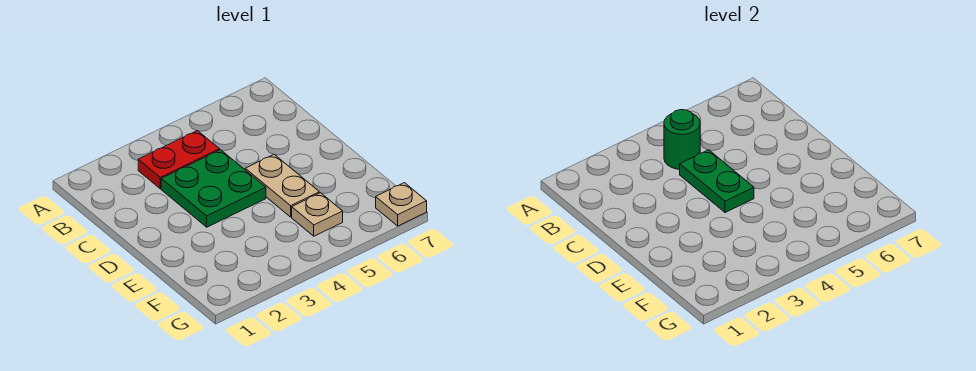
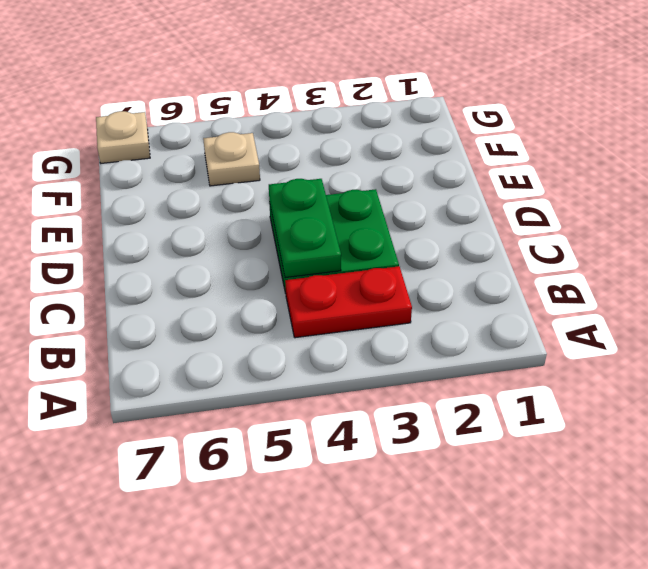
green 1x1 round brick [664,110,700,169] -> none
tan 1x2 plate [245,154,319,217] -> none

